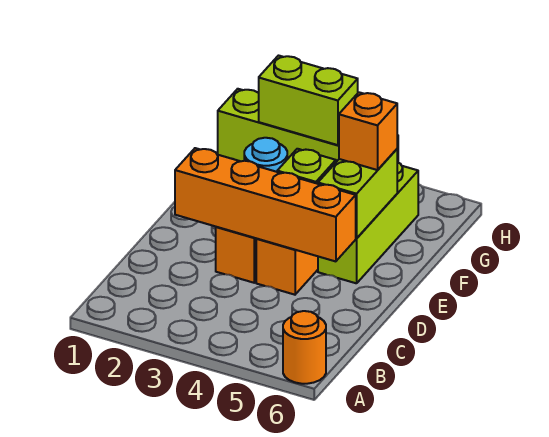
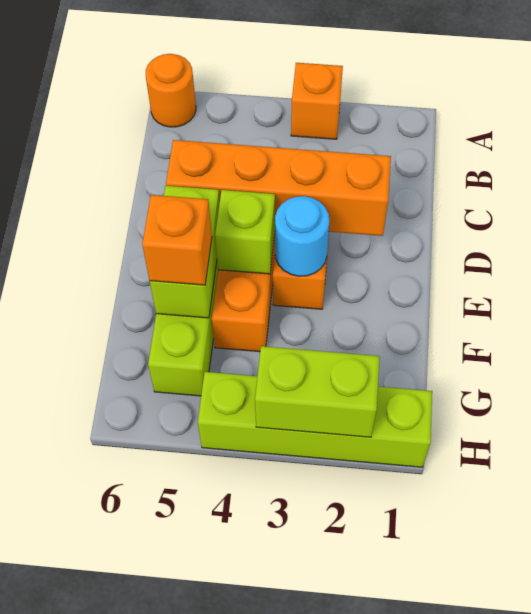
none -> orange 1x1 brick [291,63,343,139]

